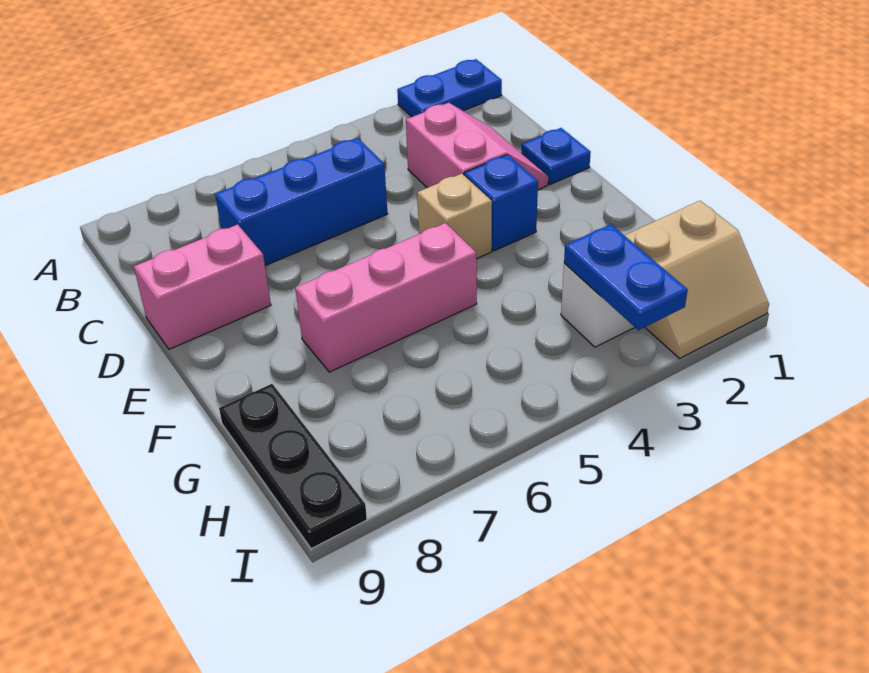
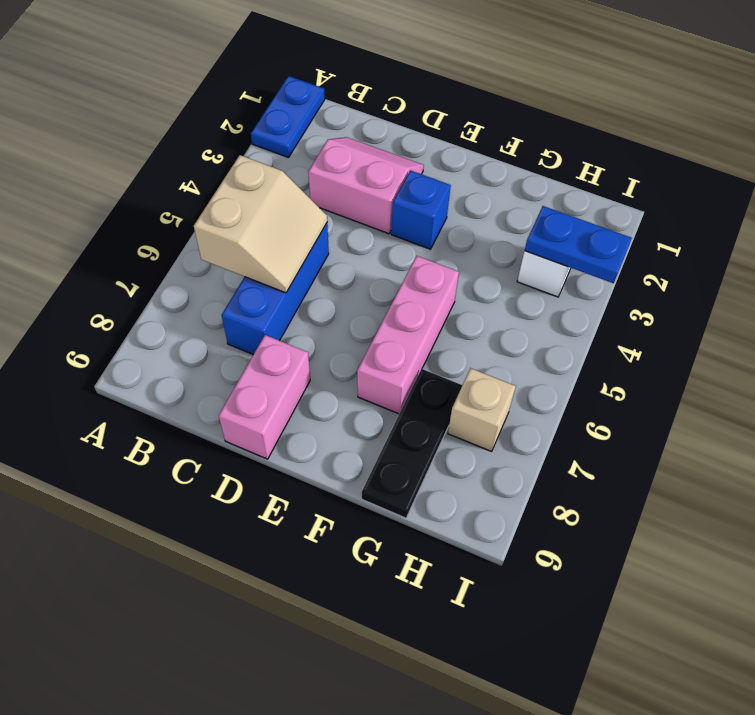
blue 1x1 plate [521,128,591,185] -> none
tan 1x1 brick [417,174,492,259] -> tan 1x1 brick moved to [448,368,516,451]
black 1x3 plate [219,384,367,549] -> black 1x3 plate turned to [362,369,462,518]
tan 2x2 slope [624,201,769,358] -> tan 2x2 slope moved to [194,155,327,293]

